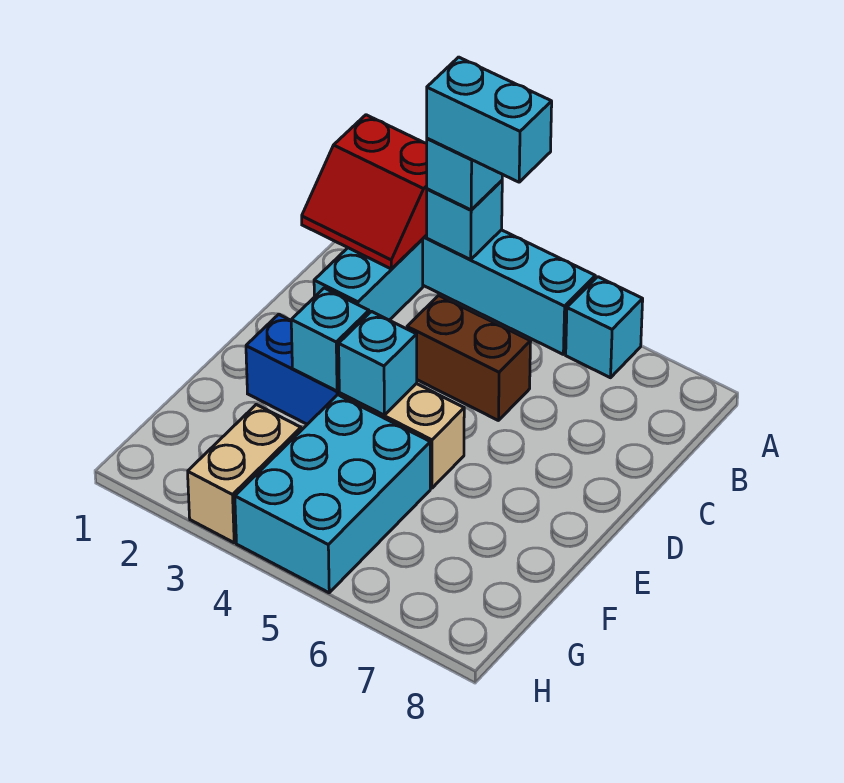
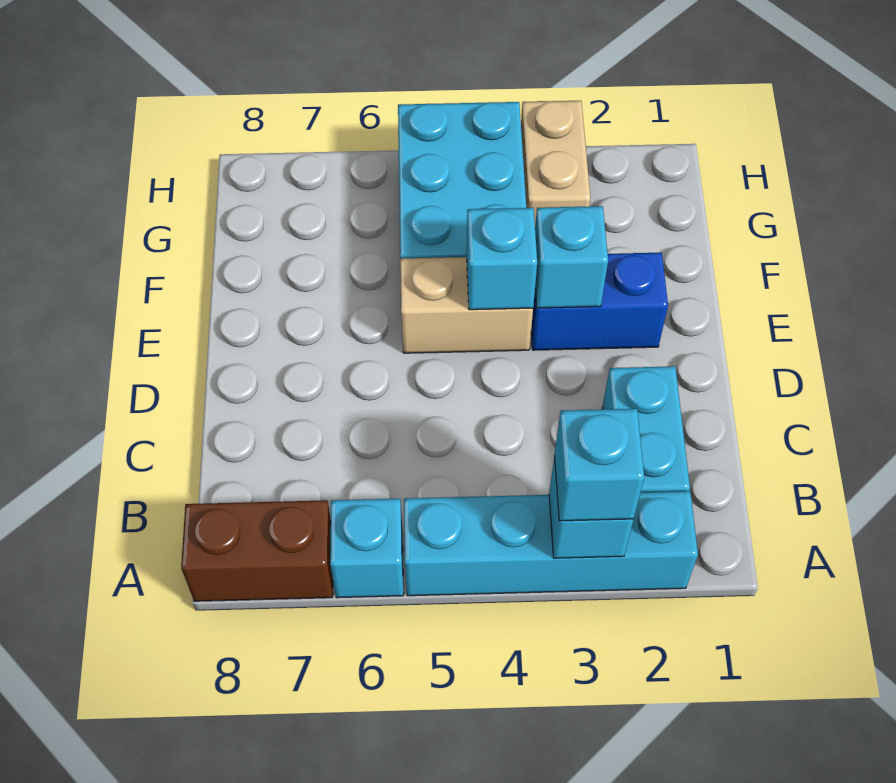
red 2x2 slope [302,115,427,269] -> none
cyan 1x2 brick [427,57,552,182] -> none
brown 1x2 brick [407,295,531,421] -> brown 1x2 brick moved to [181,500,333,601]

